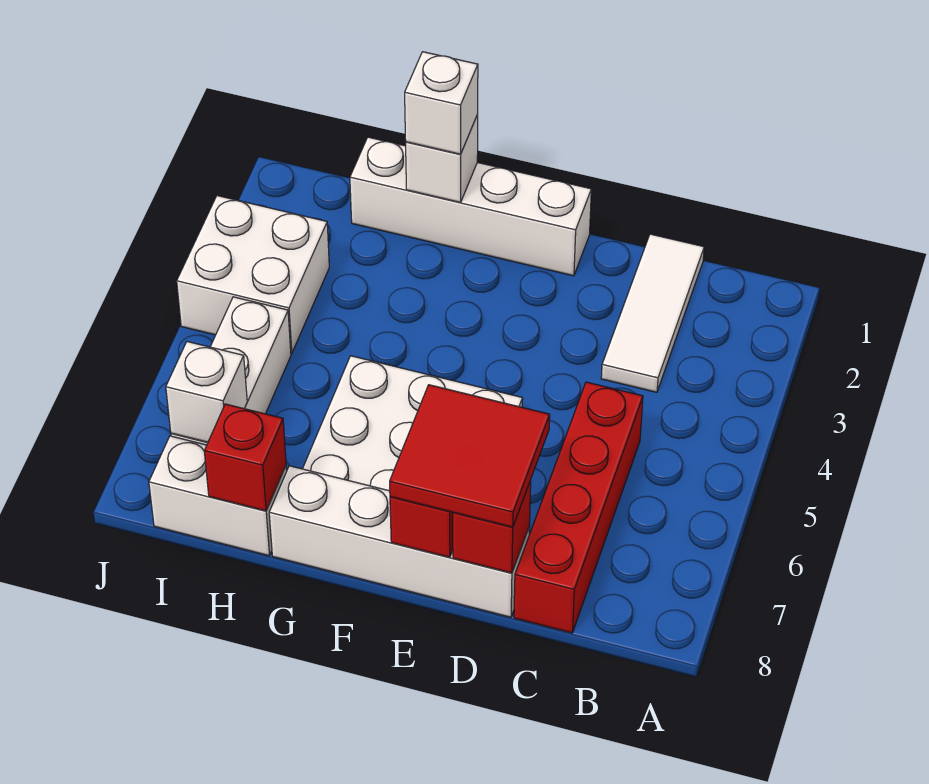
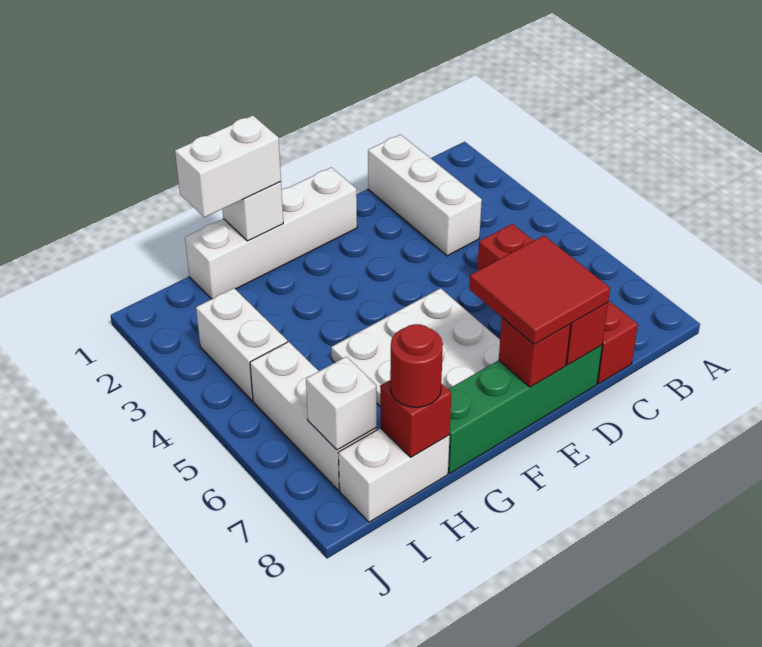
white 1x3 tile [601,234,704,392] -> white 1x3 brick [368,134,482,256]
white 1x4 brick [269,466,530,617] -> green 1x4 brick [448,345,602,473]
white 1x1 brick [405,52,478,154] -> white 1x2 brick [175,115,281,217]
none -> red 1x1 round brick [390,324,443,407]
white 2x2 brick [177,196,329,353] -> white 1x2 brick [196,288,287,400]

